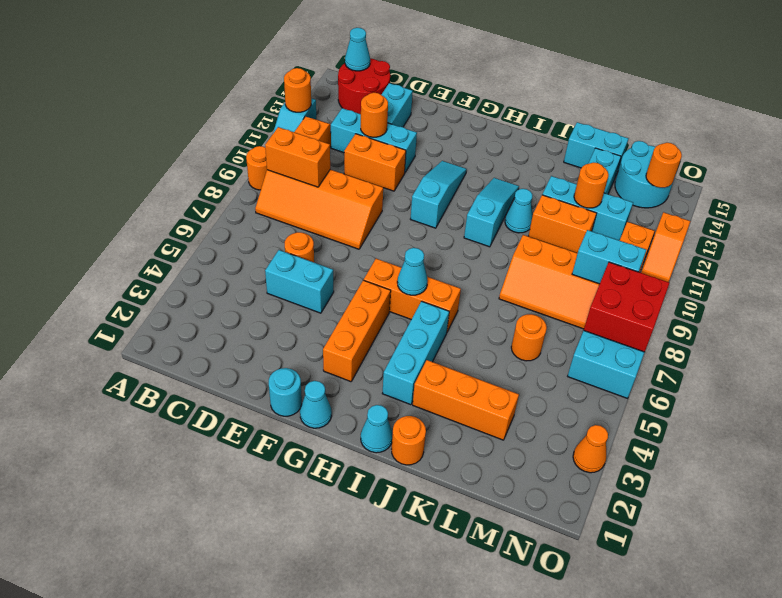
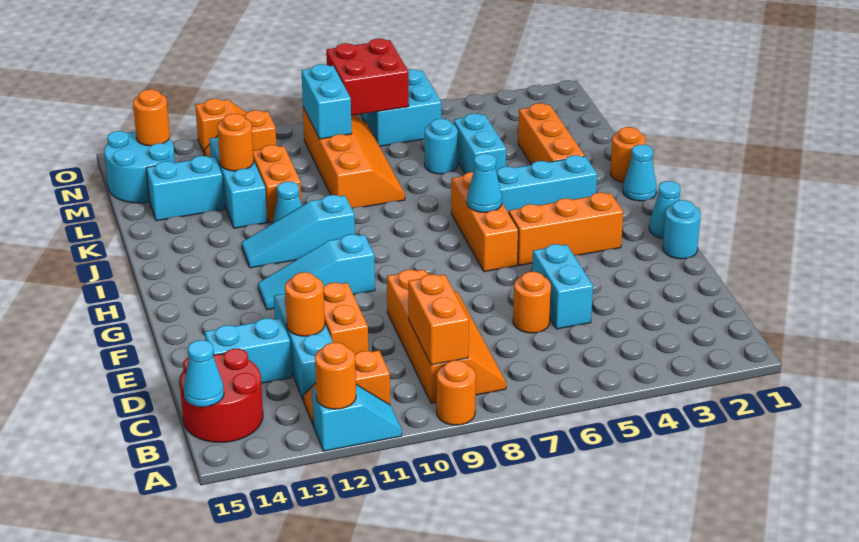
cyan 1x2 brick [564,122,629,177] -> cyan 1x2 brick moved to [454,114,506,174]
orange 1x1 round brick [511,314,547,361] -> cyan 1x1 round brick [425,119,458,174]
orange 1x1 cone [573,425,608,473] -> none

